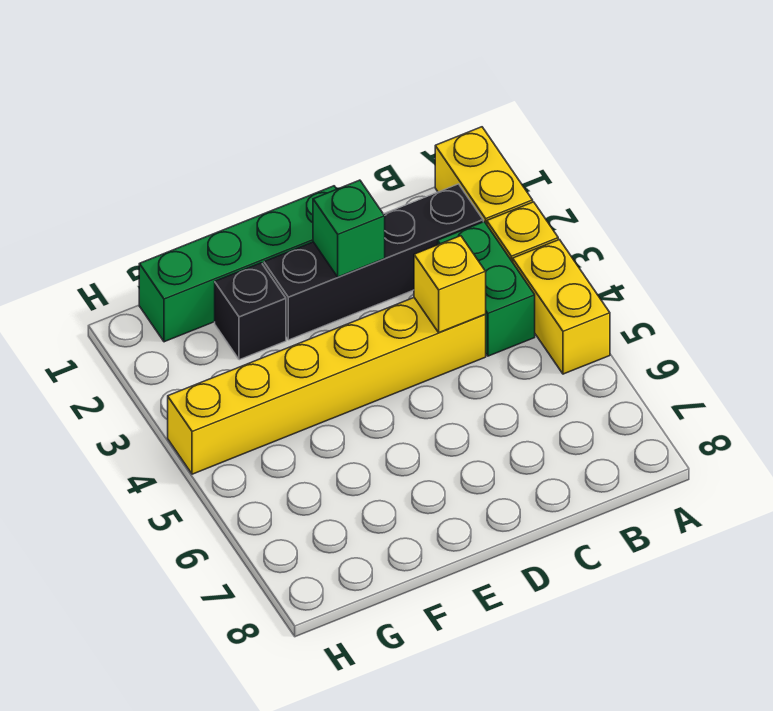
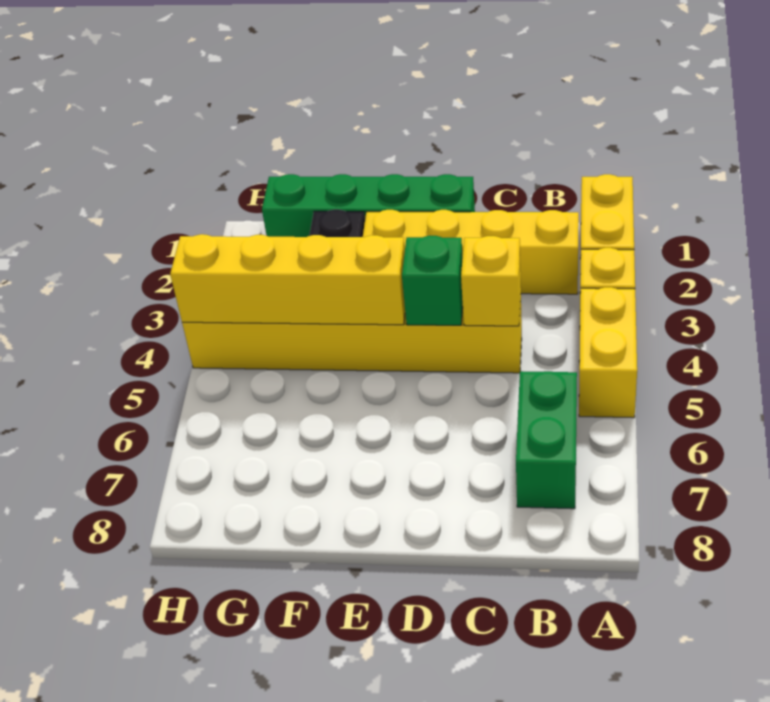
black 1x4 brick [264,184,483,340] -> yellow 1x4 brick [363,210,579,294]
green 1x2 brick [438,222,535,356] -> green 1x2 brick moved to [516,371,577,509]
green 1x1 brick [313,180,385,277] -> green 1x1 brick moved to [402,236,463,325]
none -> yellow 1x4 brick [170,234,405,325]

